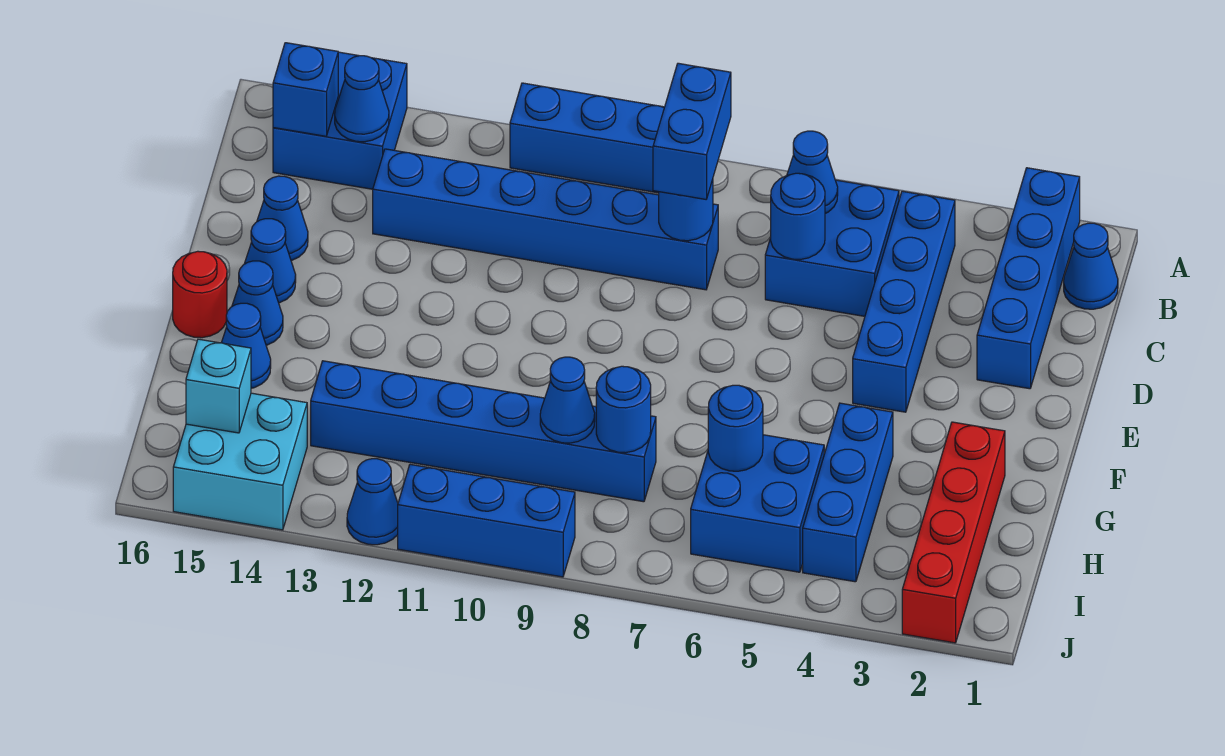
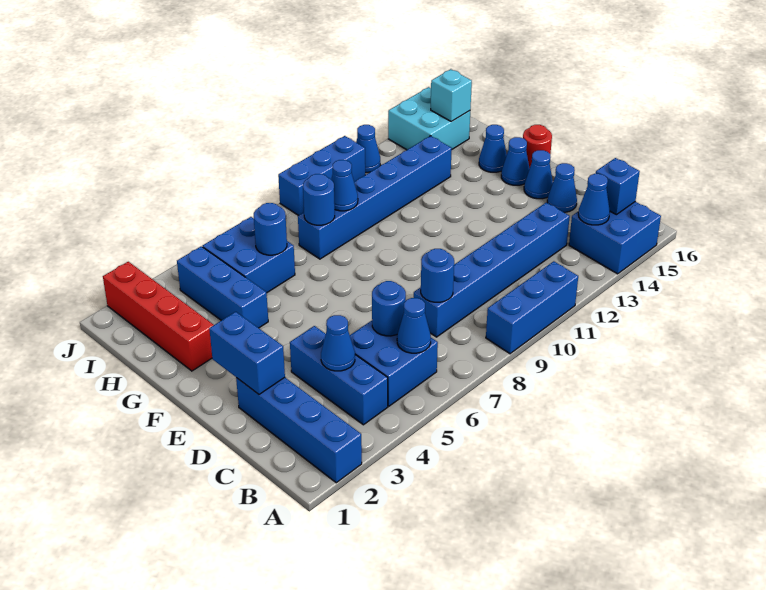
blue 1x1 cone [1064,223,1118,309] -> blue 1x1 cone moved to [321,315,355,371]
blue 1x4 brick [853,191,955,412] -> blue 1x3 brick [290,326,388,425]
blue 1x2 brick [653,63,731,199] -> blue 1x2 brick moved to [209,312,285,394]

